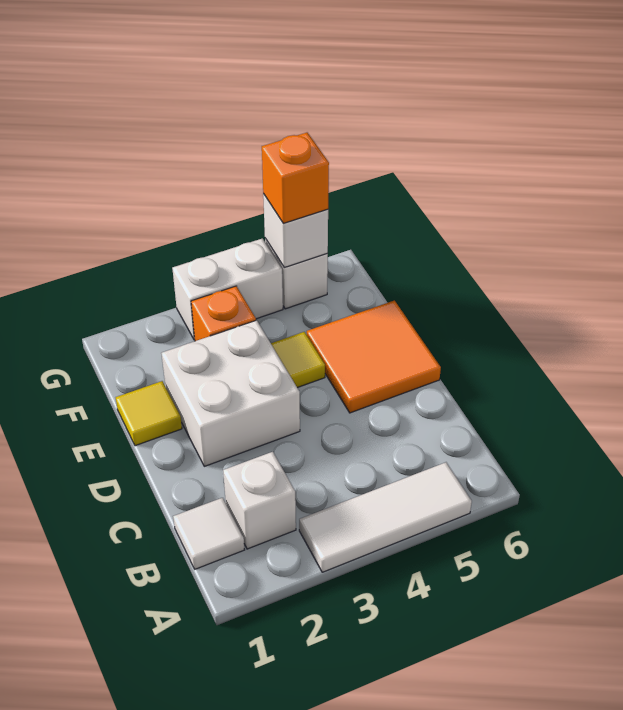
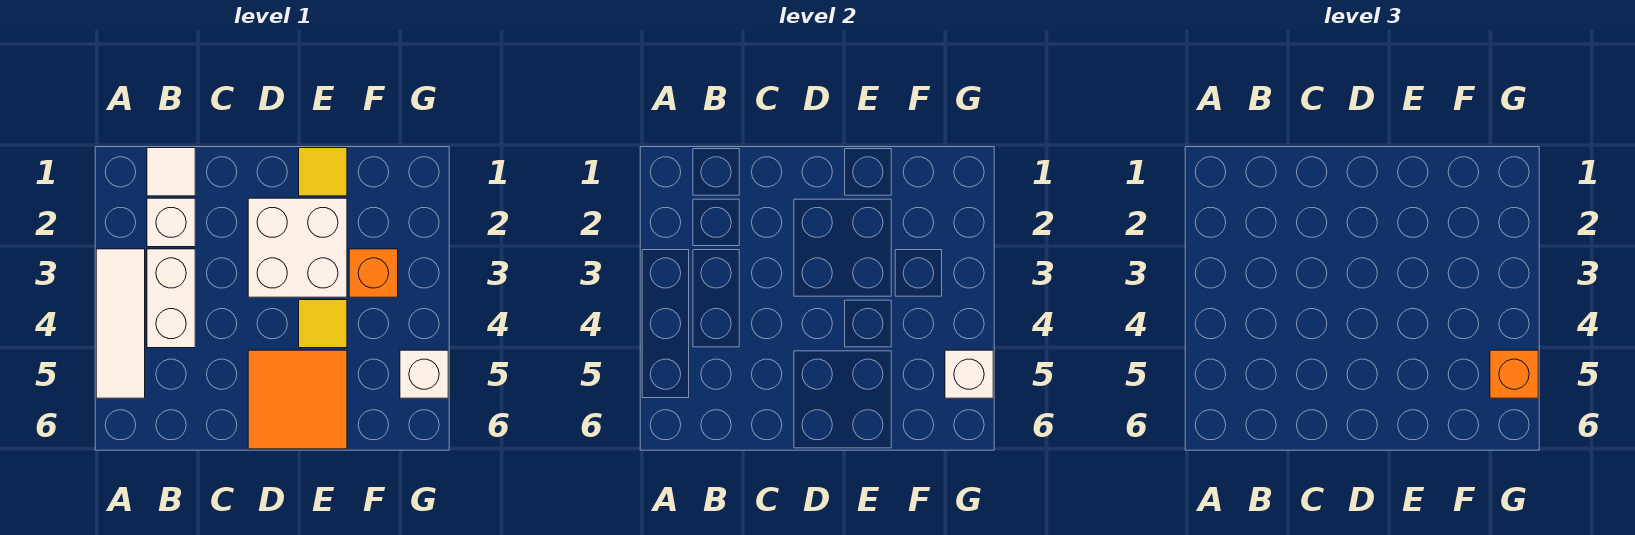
white 1x2 brick [172,238,283,340] -> white 1x2 brick moved to [147,249,195,348]

